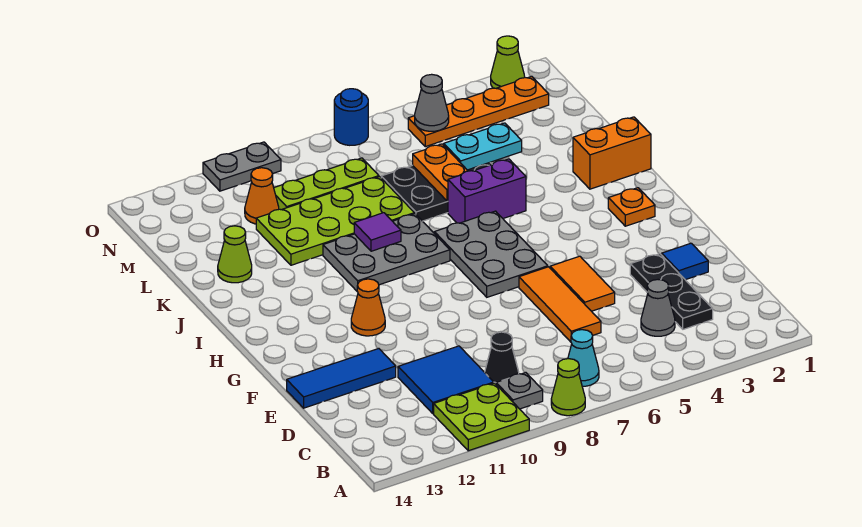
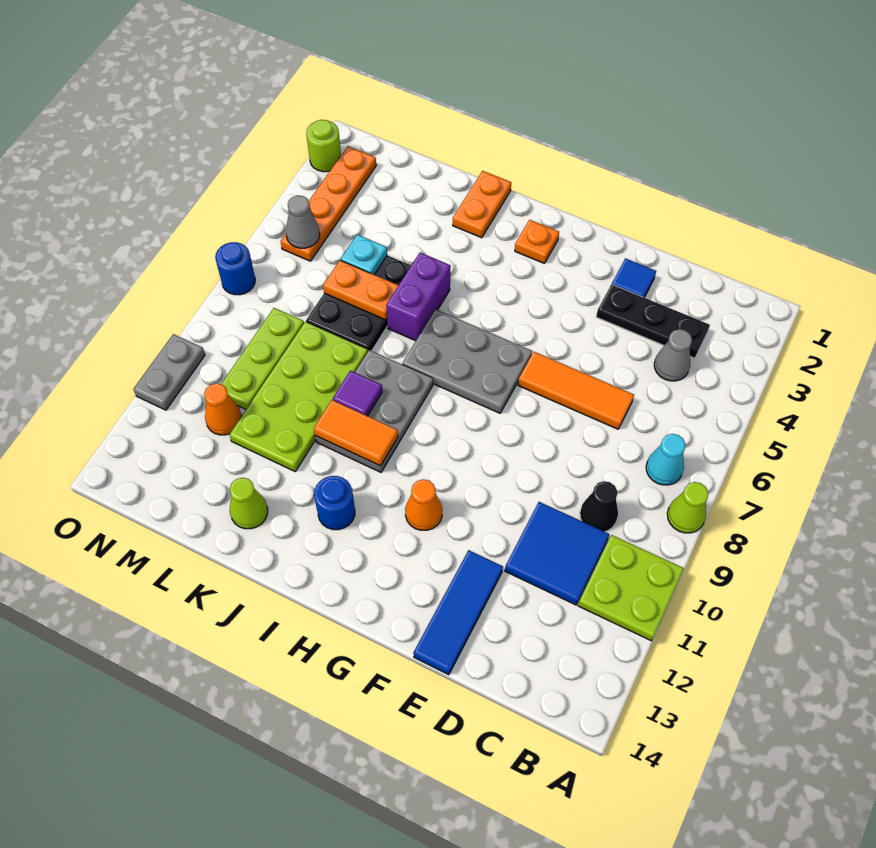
grey 1x1 plate [496,373,543,409] -> none
orange 1x2 tile [550,256,615,311] -> orange 1x2 tile moved to [314,400,398,466]
none -> blue 1x1 round brick [314,476,355,530]
orange 1x2 brick [573,117,651,189] -> orange 1x2 plate [453,171,511,238]
cyan 1x2 plate [444,123,522,170] -> cyan 1x1 plate [341,235,387,275]
lime 1x1 cone [491,36,525,88] -> lime 1x1 round brick [306,120,341,172]

